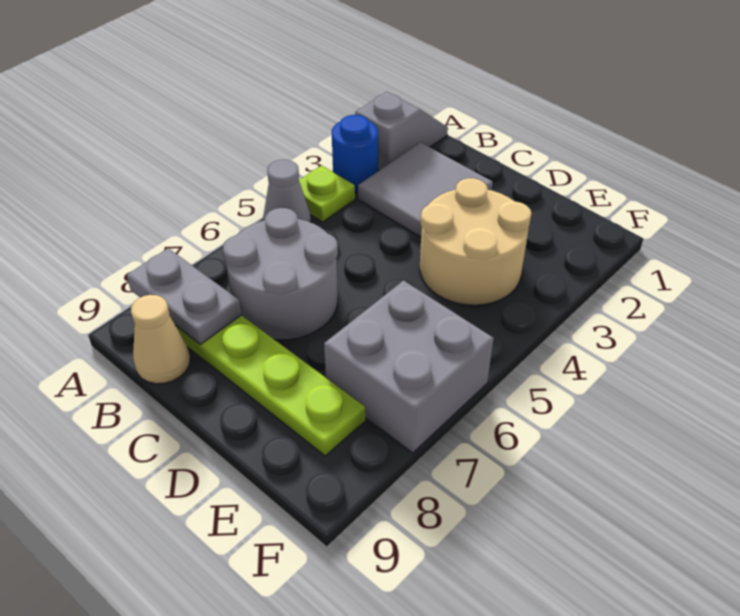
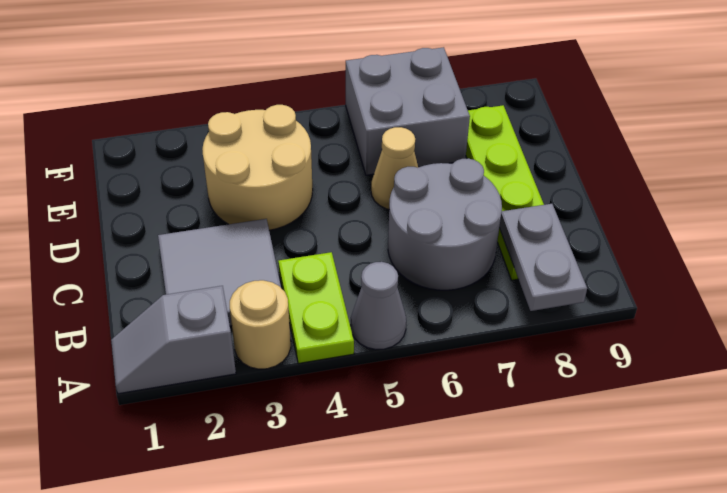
blue 1x1 round brick [332,115,378,192] -> tan 1x1 round brick [230,280,291,369]
lime 1x1 plate [299,166,355,222] -> lime 1x2 plate [278,252,354,364]
tan 1x1 cone [131,295,190,384] -> tan 1x1 cone moved to [371,127,418,209]

